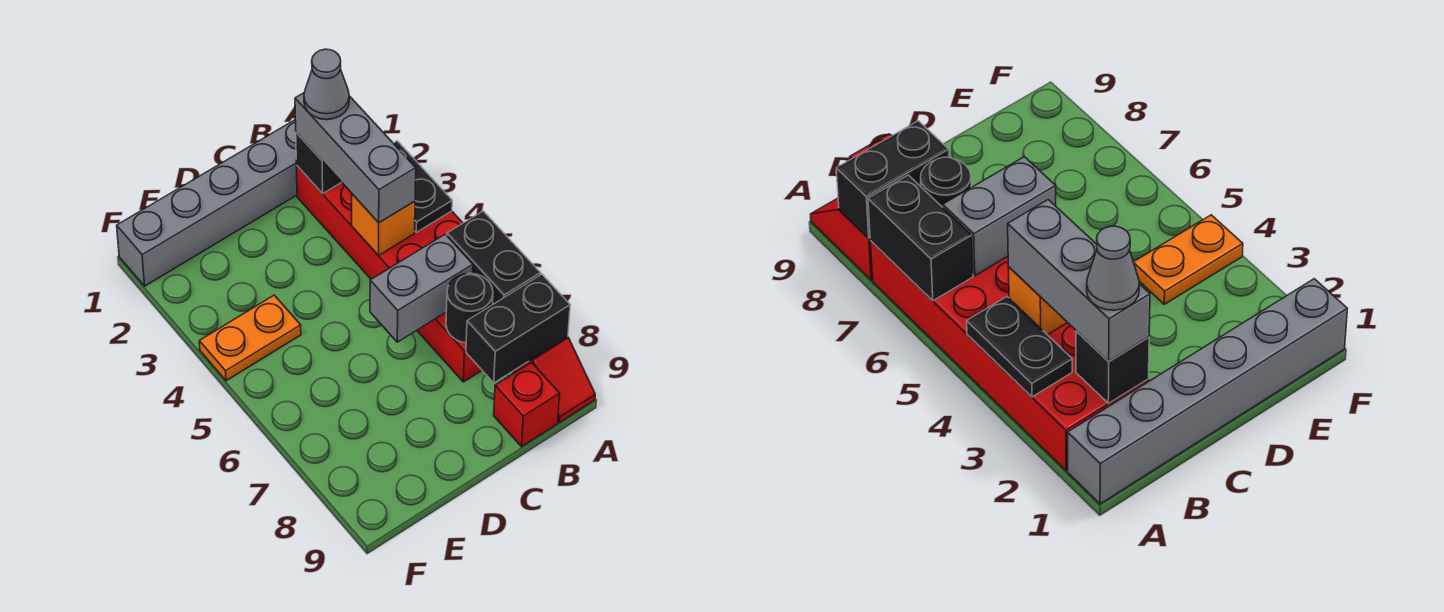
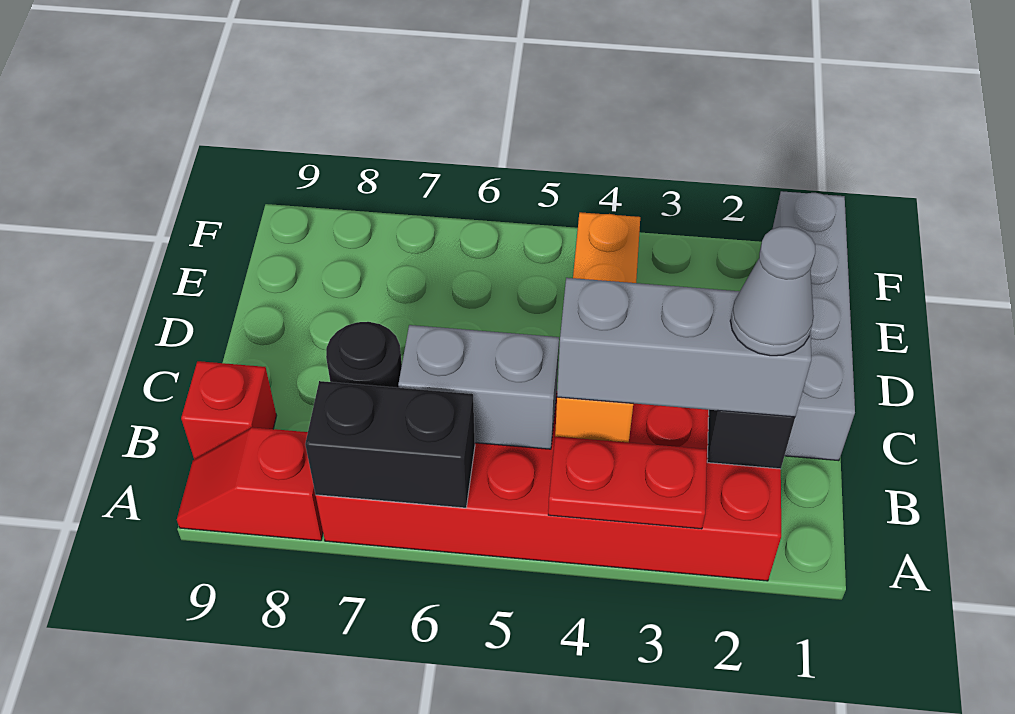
grey 1x6 brick [117,120,297,286] -> grey 1x4 brick [773,191,855,461]
black 1x2 plate [393,141,452,232] -> red 1x2 plate [548,436,707,529]
black 1x2 brick [466,274,570,383] -> none
grey 1x2 brick [370,234,473,342] -> grey 1x2 brick turned to [398,325,559,449]

